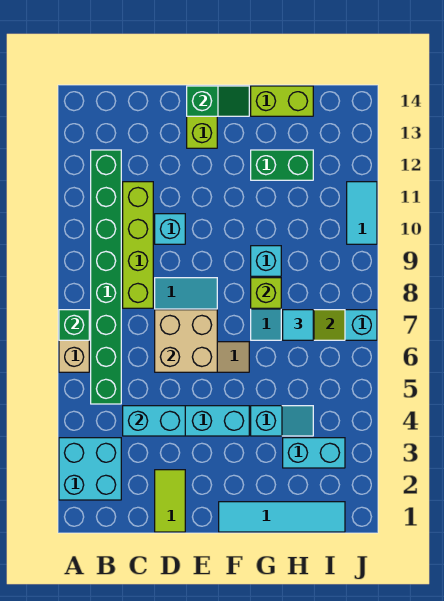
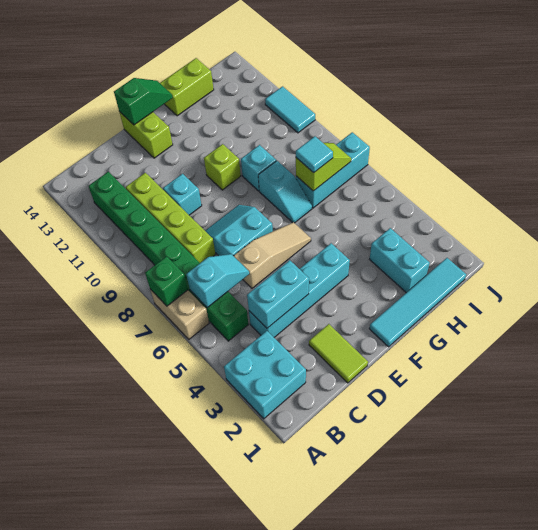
tan 2x2 brick [155,310,217,372] -> none
cyan 1x2 slope [251,406,313,436] -> cyan 1x2 slope moved to [186,254,249,308]
lime 1x1 brick [251,278,281,308] -> lime 1x1 brick moved to [204,144,241,190]
green 1x2 brick [251,150,313,180] -> none
cyan 1x2 brick [283,438,345,468] -> cyan 1x2 brick turned to [370,228,430,293]

